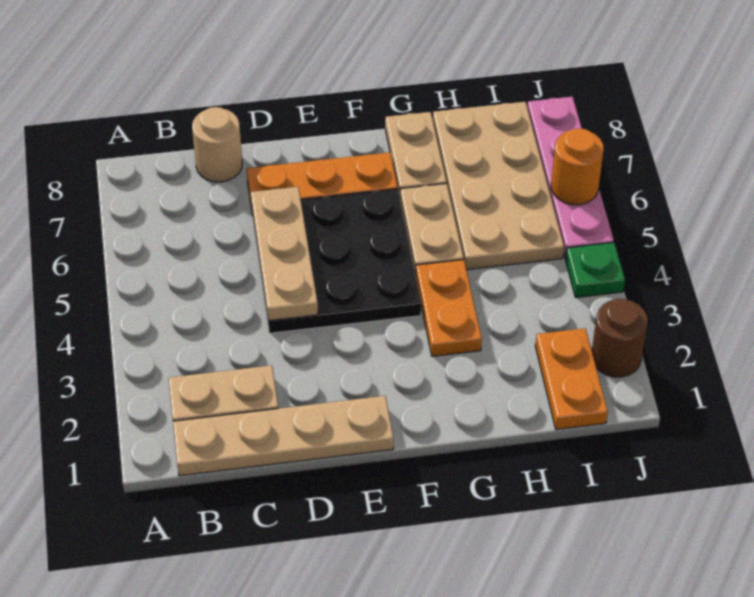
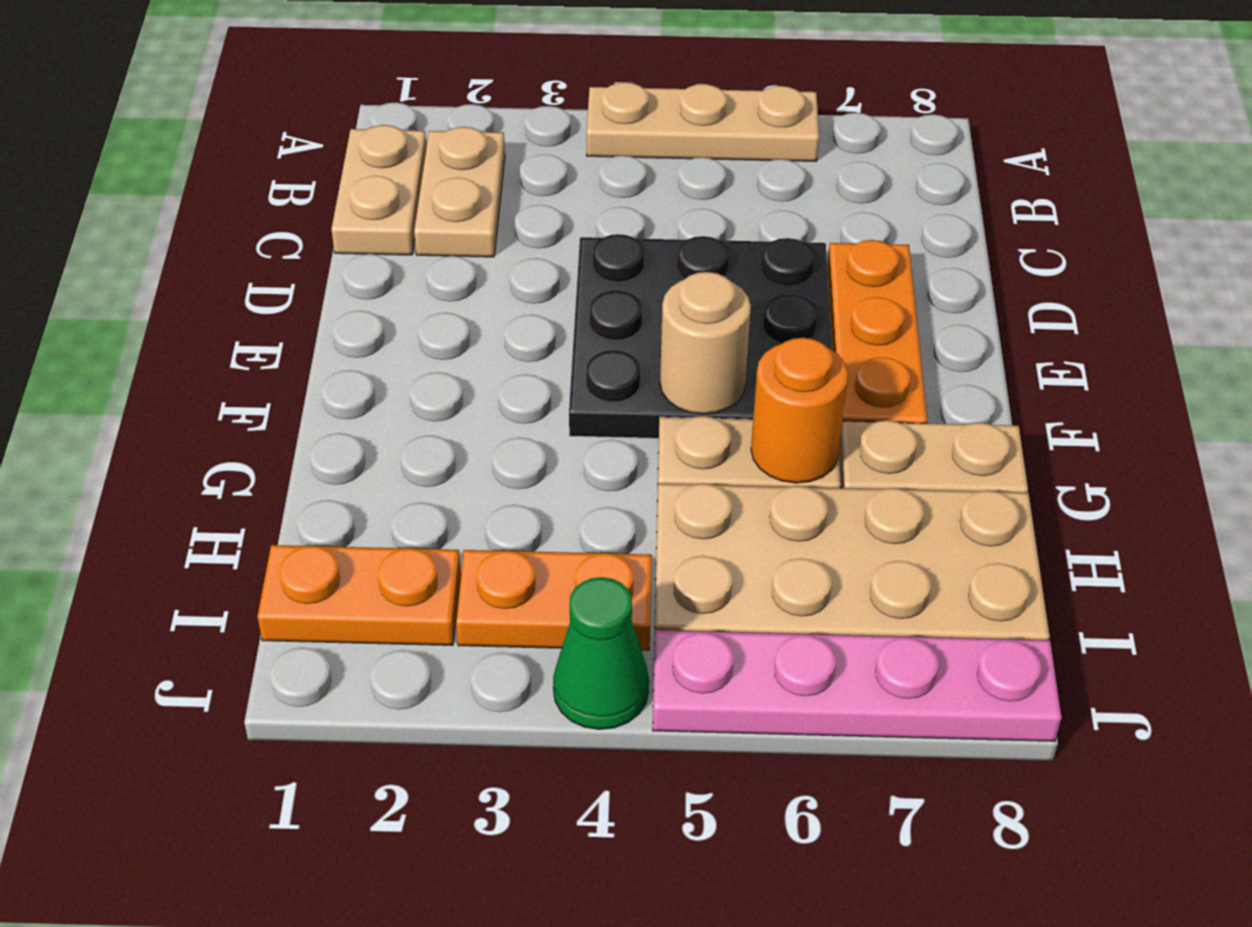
tan 1x4 plate [173,396,393,476] -> tan 1x2 plate [331,125,427,255]
tan 1x1 round brick [192,107,242,182] -> tan 1x1 round brick moved to [660,272,751,414]
tan 1x3 plate [251,187,318,321] -> tan 1x3 plate moved to [587,82,819,161]
orange 1x2 plate [416,260,482,356] -> orange 1x2 plate moved to [456,550,652,650]
brown 1x1 round brick [592,299,648,377] -> none
green 1x1 plate [566,242,625,298] -> green 1x1 cone [553,577,649,729]
orange 1x1 round brick [551,128,604,205] -> orange 1x1 round brick moved to [751,338,848,483]

